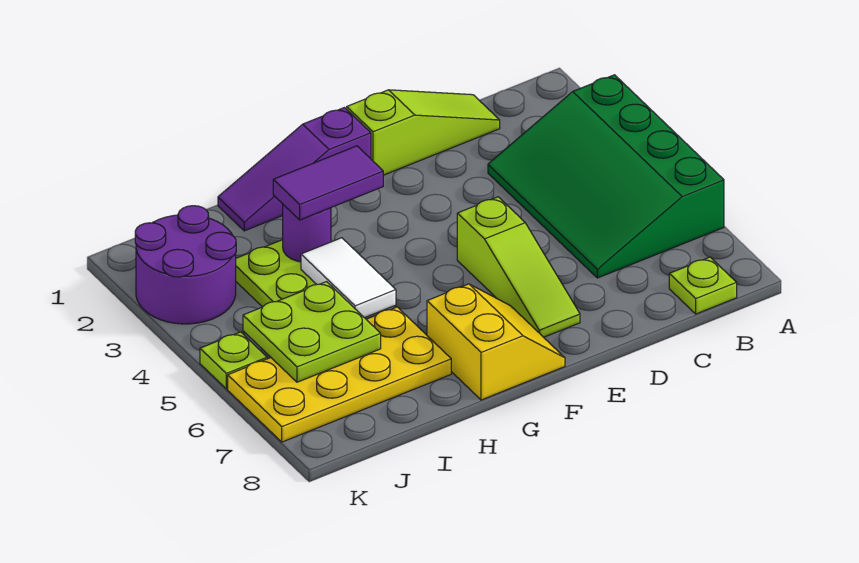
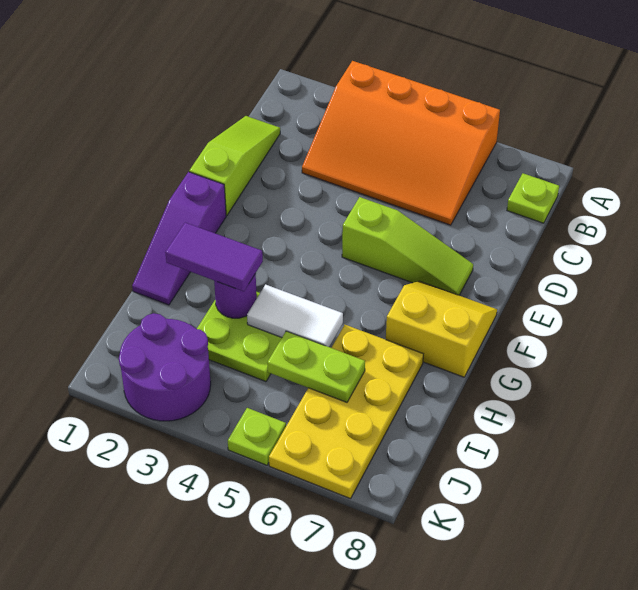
green 3x4 slope [488,75,724,278] -> orange 3x4 slope [302,61,500,225]
purple 1x2 tile [273,146,383,220] -> purple 1x2 tile turned to [165,223,263,291]
lime 2x2 plate [243,282,381,382] -> lime 1x2 plate [267,331,365,402]

